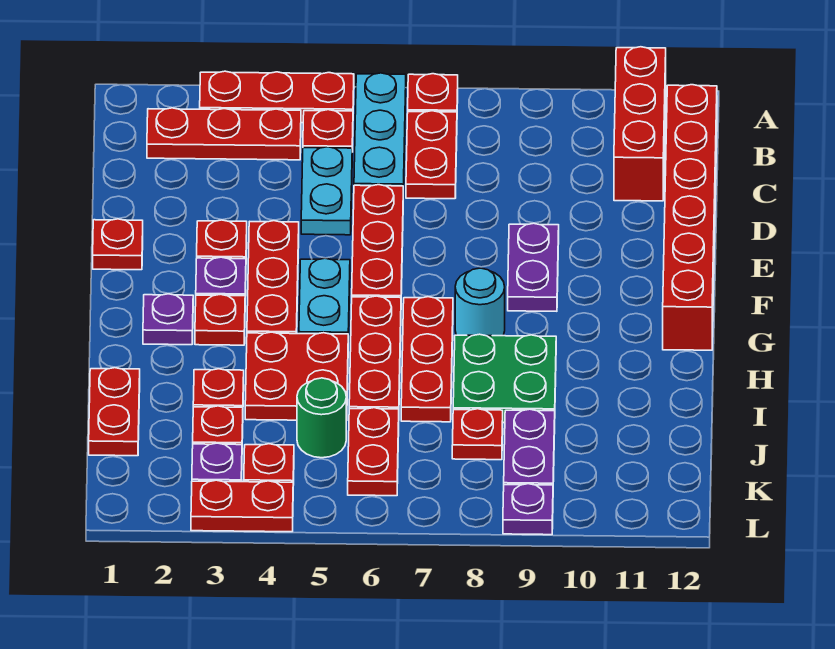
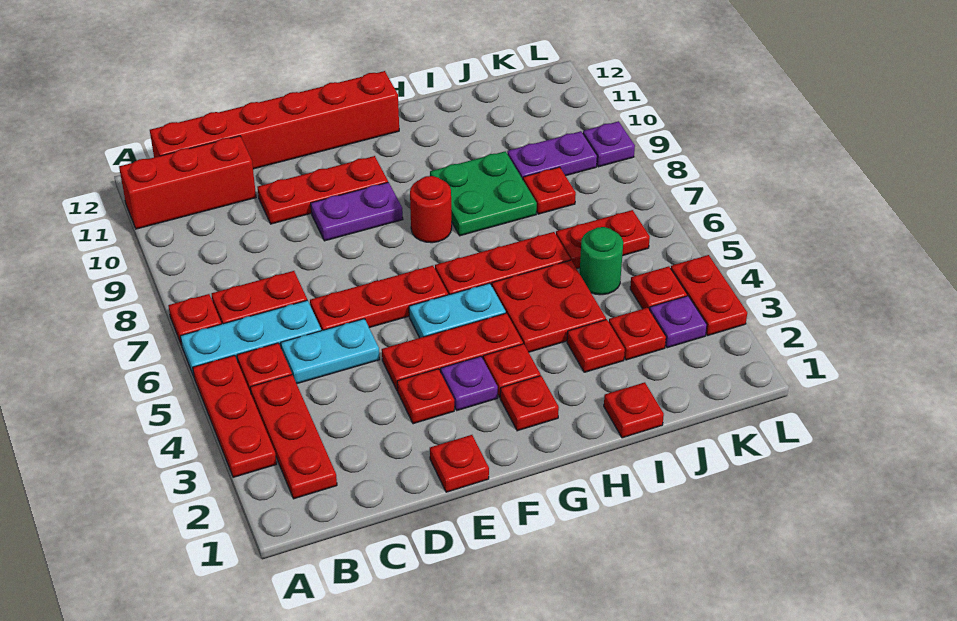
purple 1x1 plate [143,294,193,345] -> red 1x1 plate [500,376,559,431]
red 1x3 plate [401,297,453,422] -> red 1x3 plate moved to [258,156,388,224]
cyan 1x1 round brick [455,268,505,336] -> red 1x1 round brick [410,176,452,243]
red 1x2 plate [89,368,140,456] -> red 1x1 plate [604,382,664,438]

